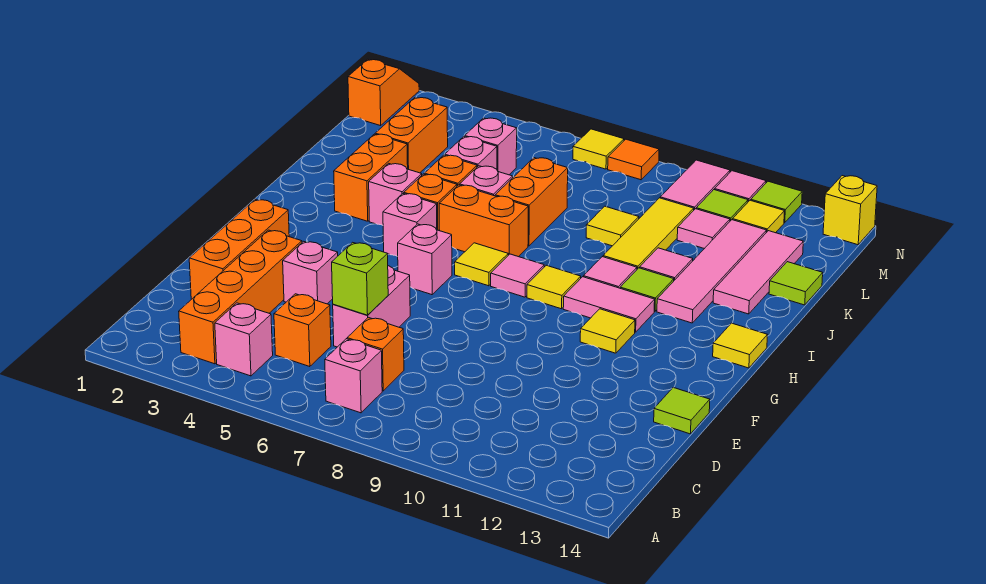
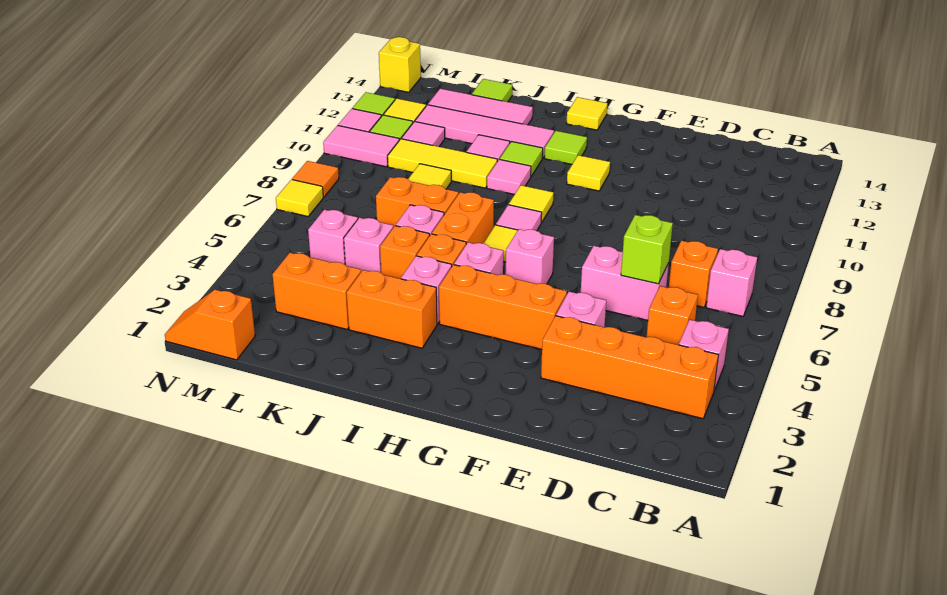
orange 1x3 brick [189,199,289,299] -> orange 1x3 brick moved to [439,265,567,349]
lime 1x1 tile [654,387,710,434] -> lime 1x1 tile moved to [544,131,587,164]
pink 1x2 tile [563,277,655,332] -> none

